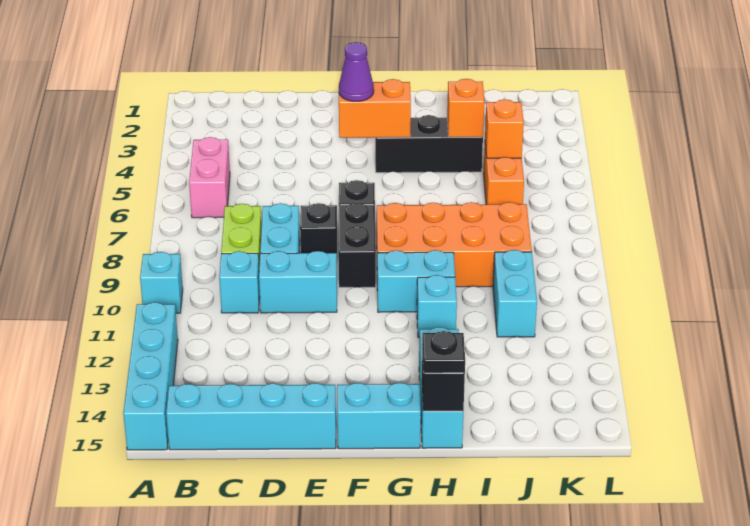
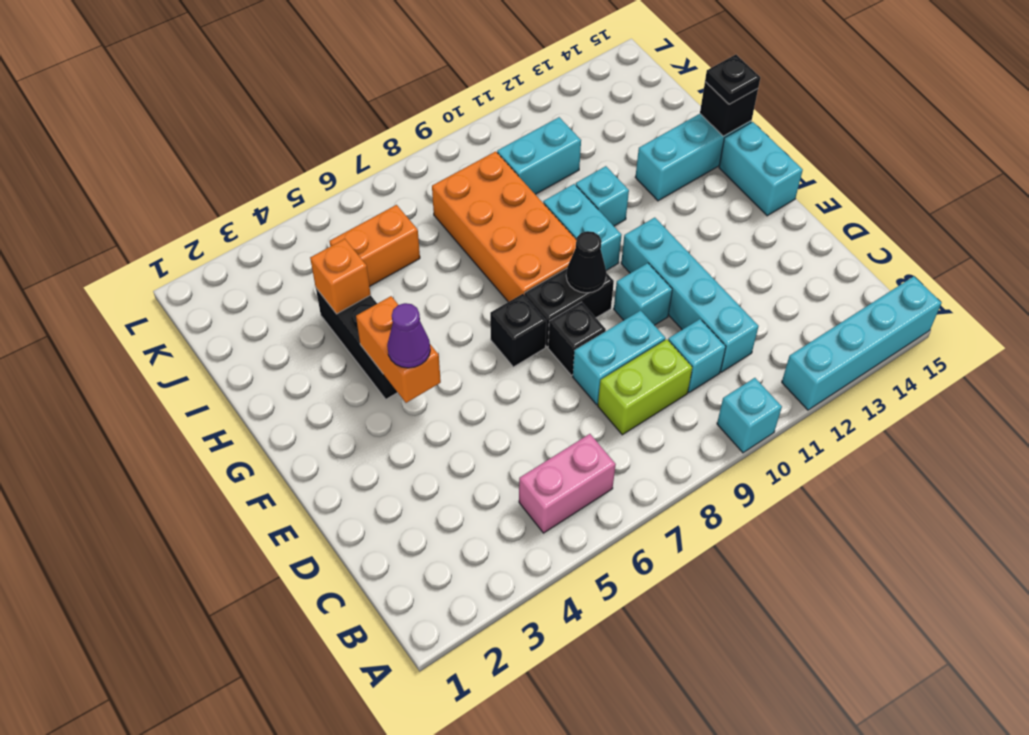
cyan 1x4 brick [166,383,336,450] -> cyan 1x4 brick moved to [621,218,759,372]
cyan 1x2 brick [259,251,337,313] -> cyan 1x1 brick [614,263,672,325]
none -> black 1x1 cone [566,231,606,293]
orange 1x1 brick [485,99,524,158] -> none

